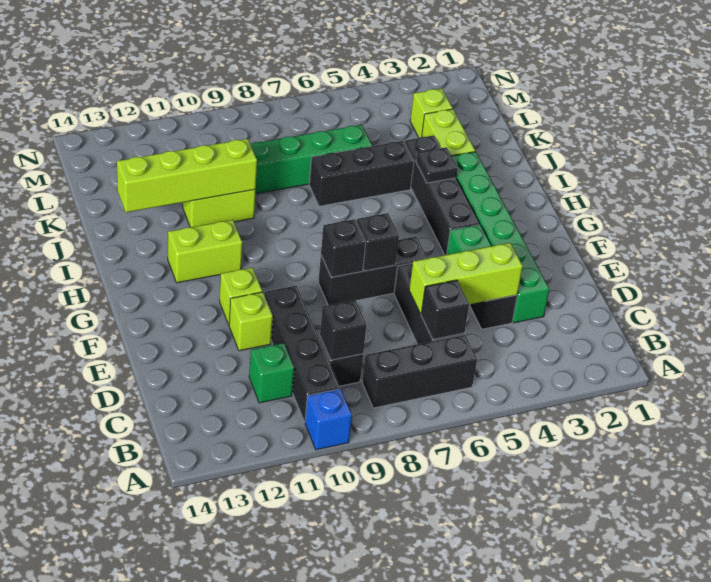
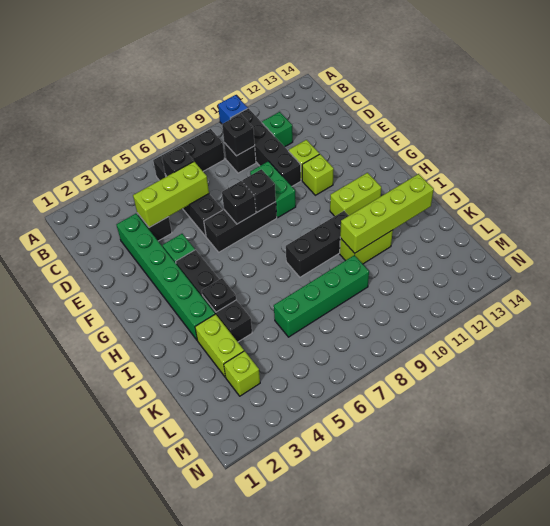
none -> green 1x2 brick [250,161,296,218]
black 1x3 brick [309,141,414,206] -> black 1x3 brick moved to [286,211,349,277]

